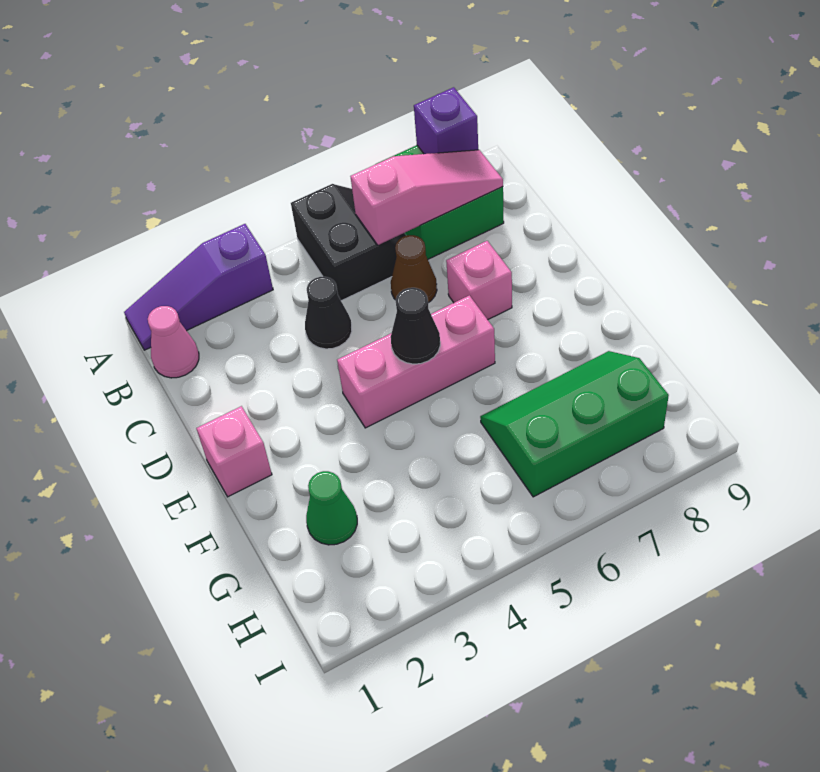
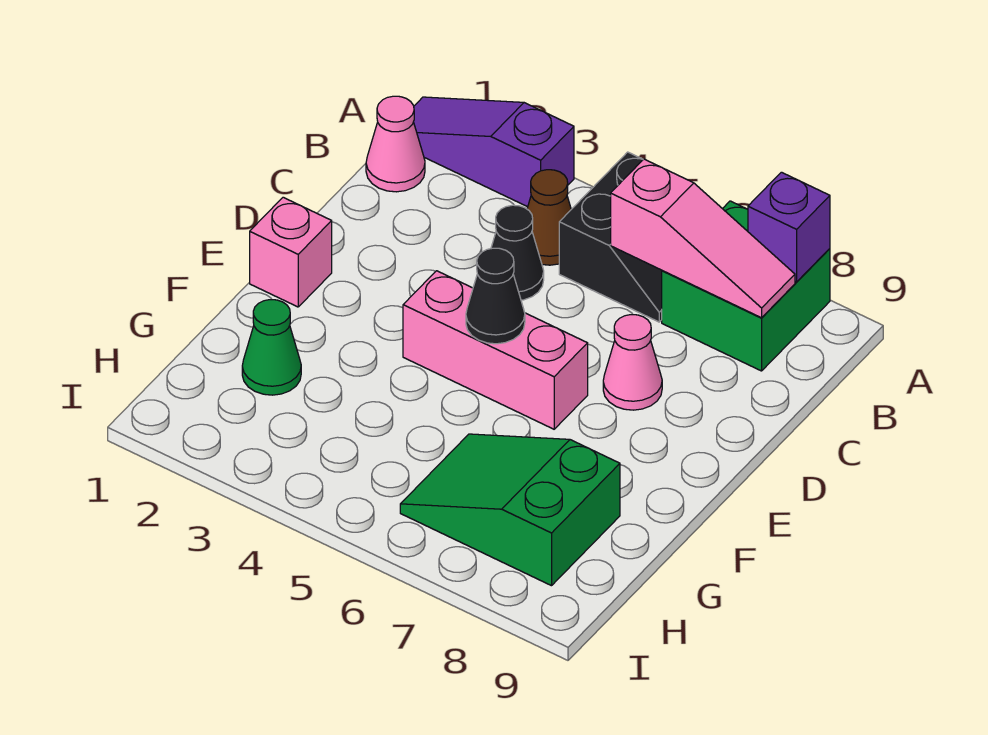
brown 1x1 cone [391,235,437,303] -> brown 1x1 cone moved to [527,170,571,265]
pink 1x1 brick [446,241,512,320] -> pink 1x1 cone [603,315,662,410]
green 2x3 slope [480,351,669,497] -> green 2x3 slope turned to [400,434,620,586]

